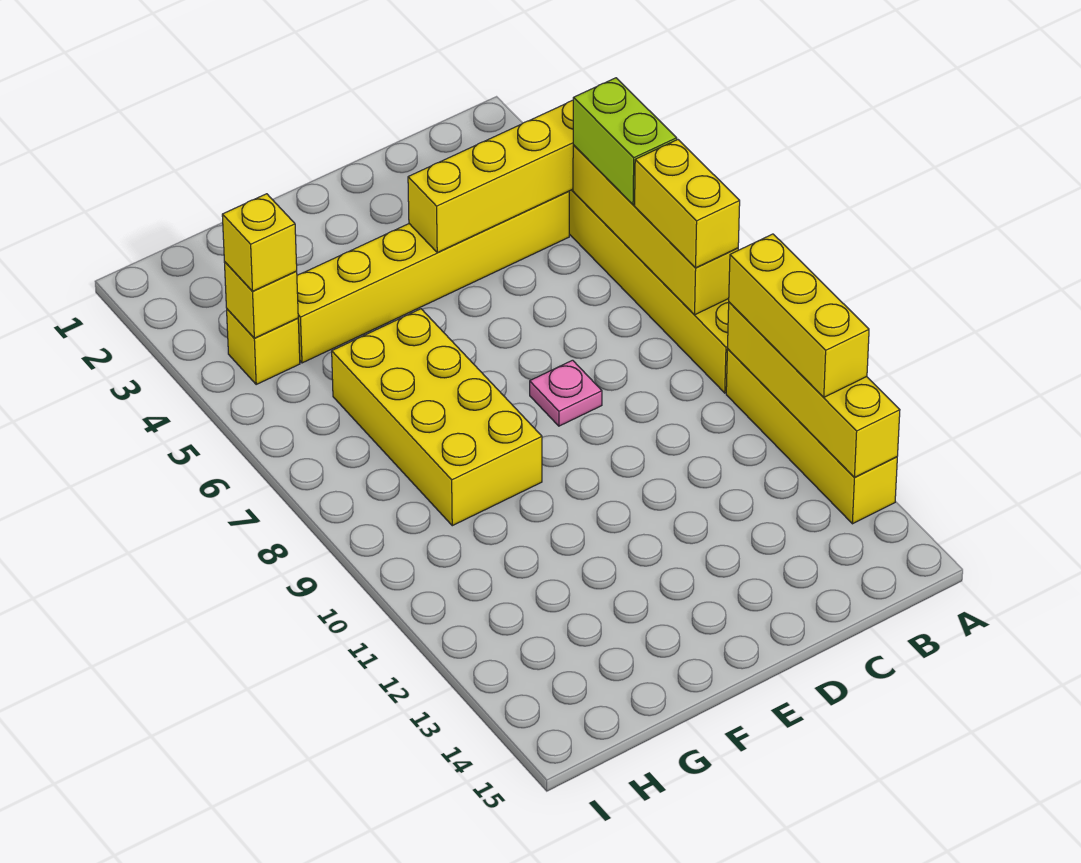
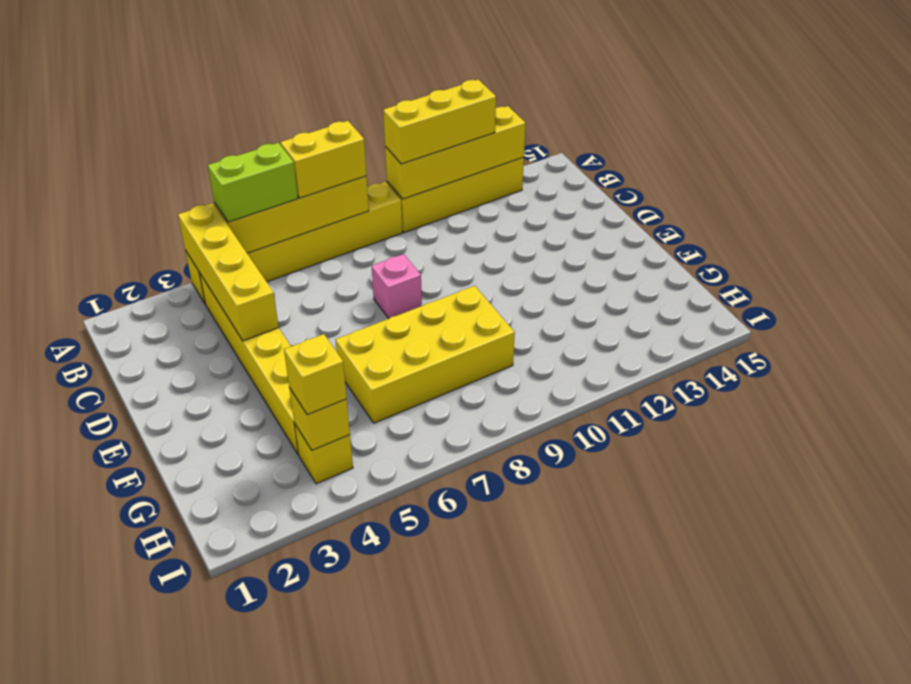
pink 1x1 plate [530,360,602,426] -> pink 1x1 brick [372,254,422,318]

